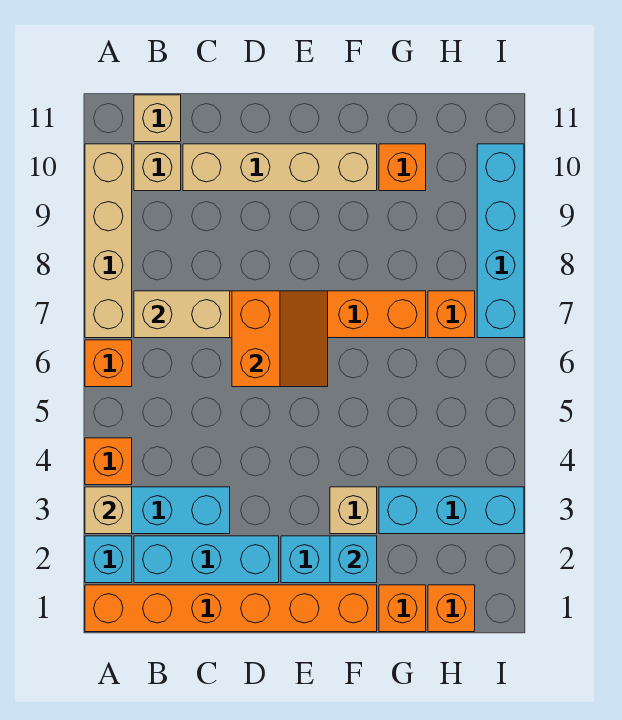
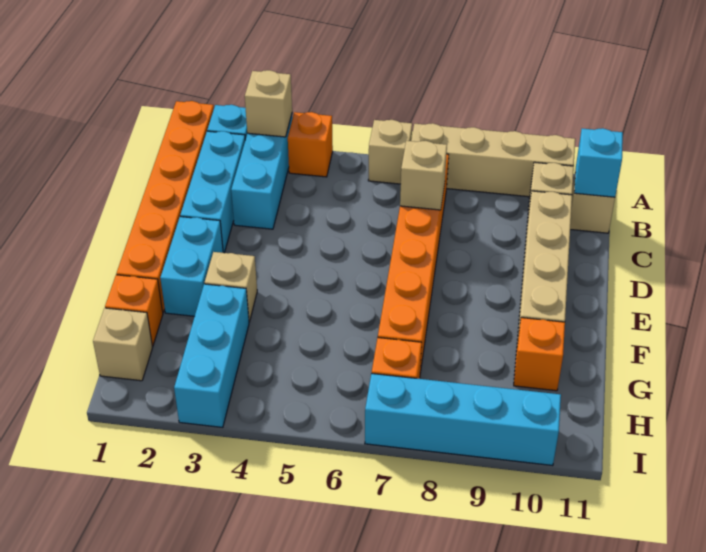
orange 1x1 brick [85,340,132,387] -> tan 1x1 brick [368,120,412,184]
tan 1x2 brick [134,291,230,338] -> tan 1x1 brick [400,141,447,210]
orange 2x2 slope [232,291,328,387] -> none
cyan 1x1 brick [330,536,377,583] -> cyan 1x1 brick moved to [574,128,623,197]
orange 1x1 brick [428,585,475,632] -> tan 1x1 brick [93,308,153,381]

